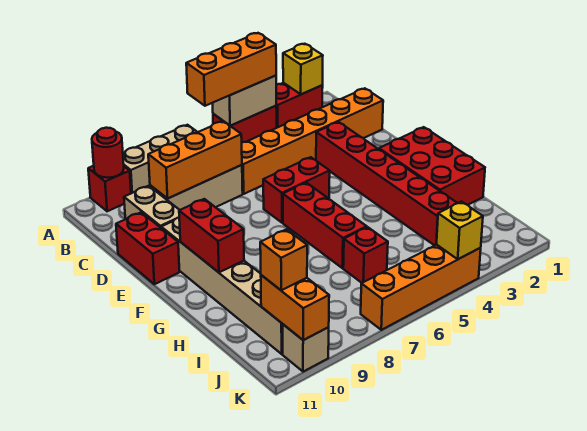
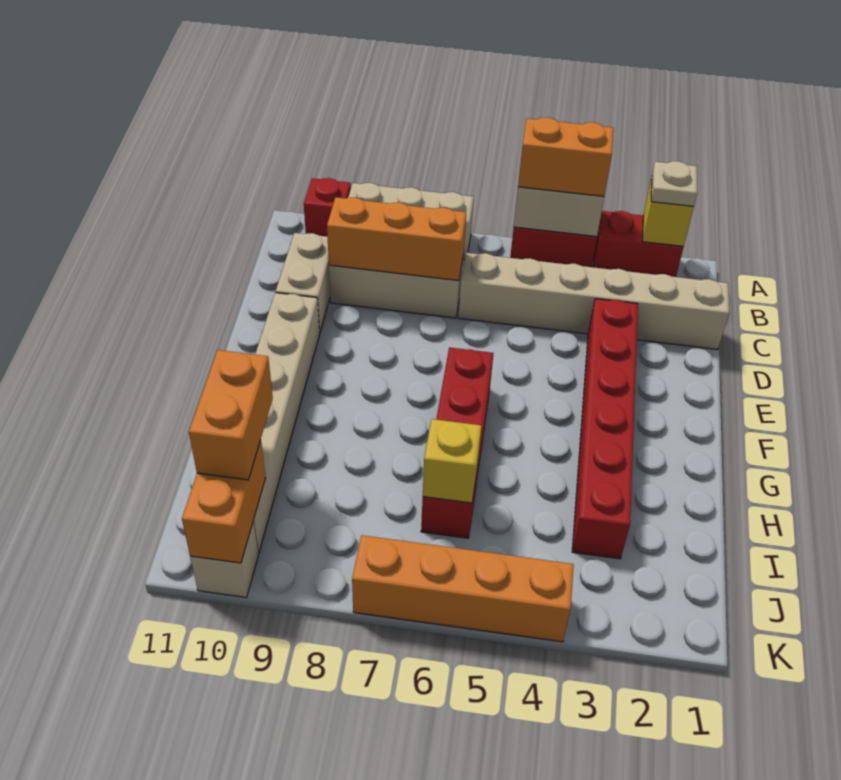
none -> tan 1x1 plate [651,161,697,206]
orange 1x3 brick [186,33,276,106] -> orange 1x2 brick [518,117,614,196]
red 1x1 round brick [92,128,124,178] -> none
orange 1x6 brick [242,88,383,194] -> tan 1x6 brick [458,253,729,350]
red 1x2 brick [116,212,180,284] -> none
red 1x2 brick [263,157,330,223] -> none
red 2x3 brick [379,127,485,205] -> none
red 1x2 brick [179,199,244,272] -> none
orange 1x1 brick [260,229,307,290] -> orange 1x2 brick [189,350,273,480]
yellow 1x1 brick [437,202,483,259] -> yellow 1x1 brick moved to [423,419,481,503]

